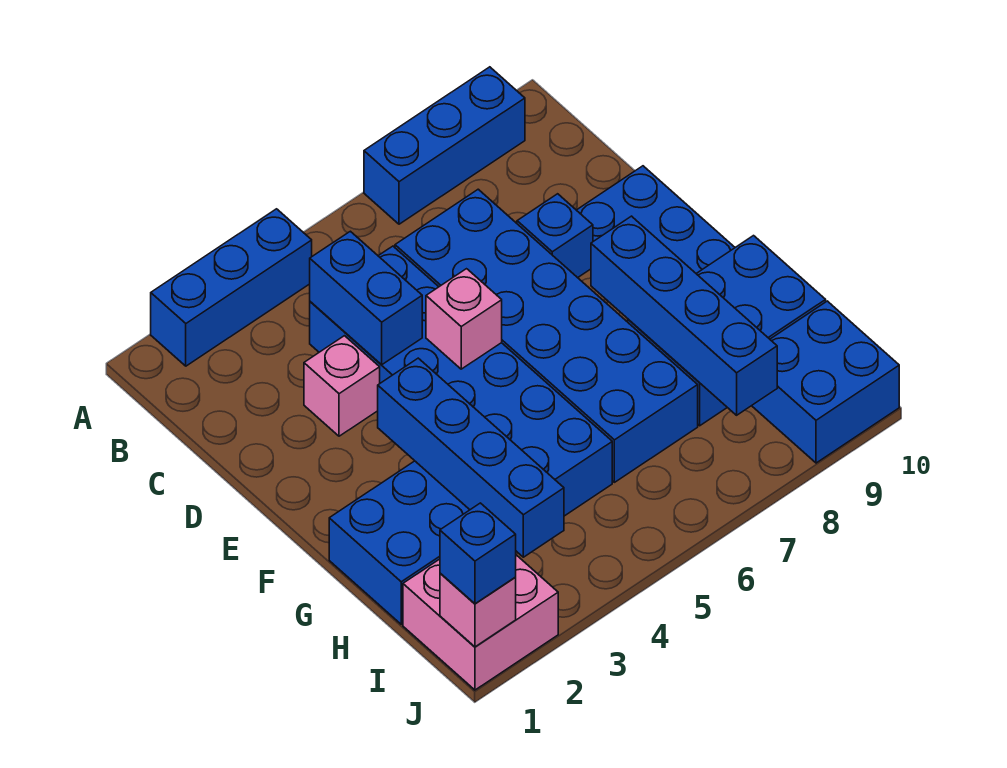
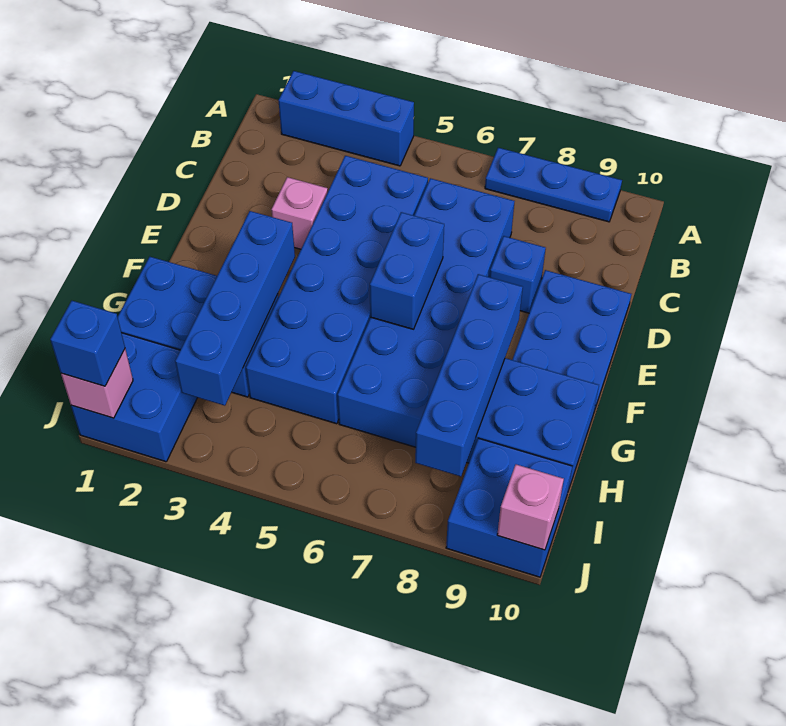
blue 1x3 brick [364,67,525,224] -> blue 1x3 plate [485,148,622,222]
blue 1x2 brick [310,231,422,365] -> blue 1x2 brick moved to [370,212,444,329]
pink 1x1 brick [426,269,502,369] -> pink 1x1 brick moved to [497,465,564,550]
pink 2x2 brick [403,555,558,690] -> blue 2x2 brick [71,333,197,462]

